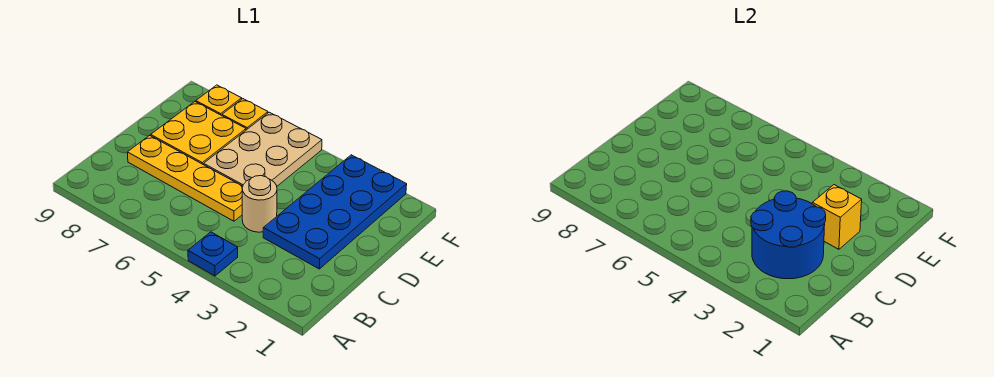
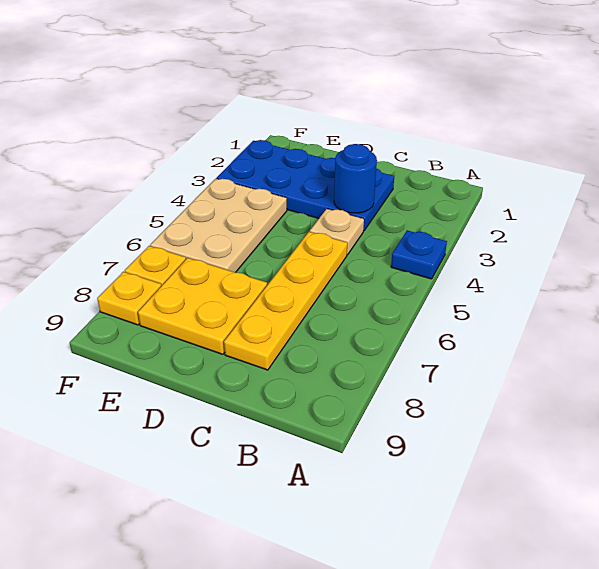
blue 2x2 round brick [751,191,826,279] -> blue 1x1 round brick [334,144,377,213]
tan 1x1 round brick [242,176,277,232] -> tan 1x1 plate [310,209,364,255]
yellow 1x1 brick [812,185,862,249] -> none
tan 2x3 plate [204,112,322,186] -> tan 2x3 plate turned to [150,179,287,272]

